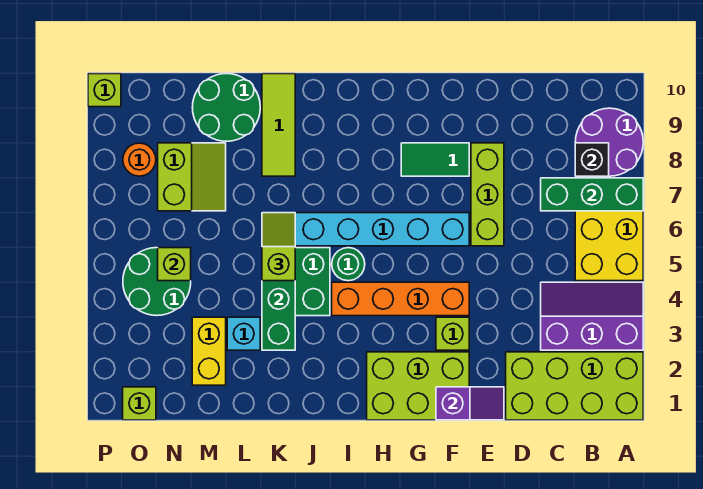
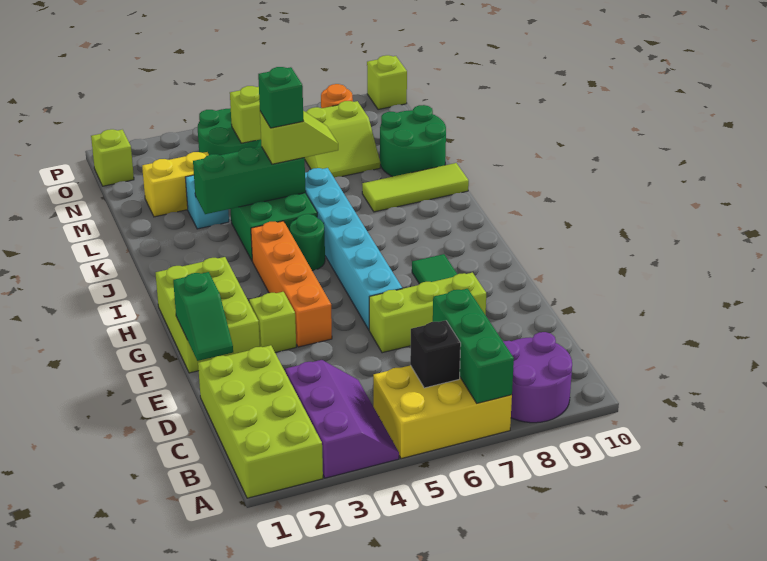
black 1x1 brick [575,143,609,176] -> black 1x1 brick moved to [410,320,461,388]
purple 1x2 slope [436,387,504,420] -> green 1x2 slope [173,272,233,361]
none -> green 1x1 brick [258,67,303,128]

